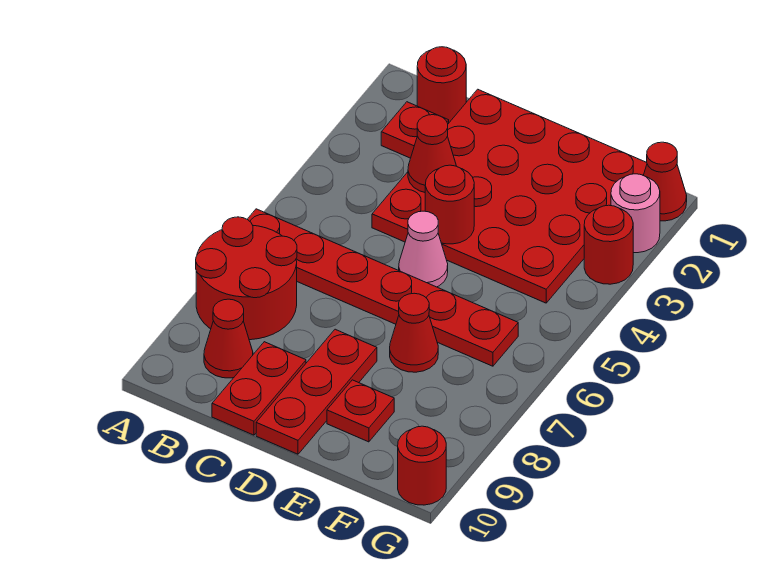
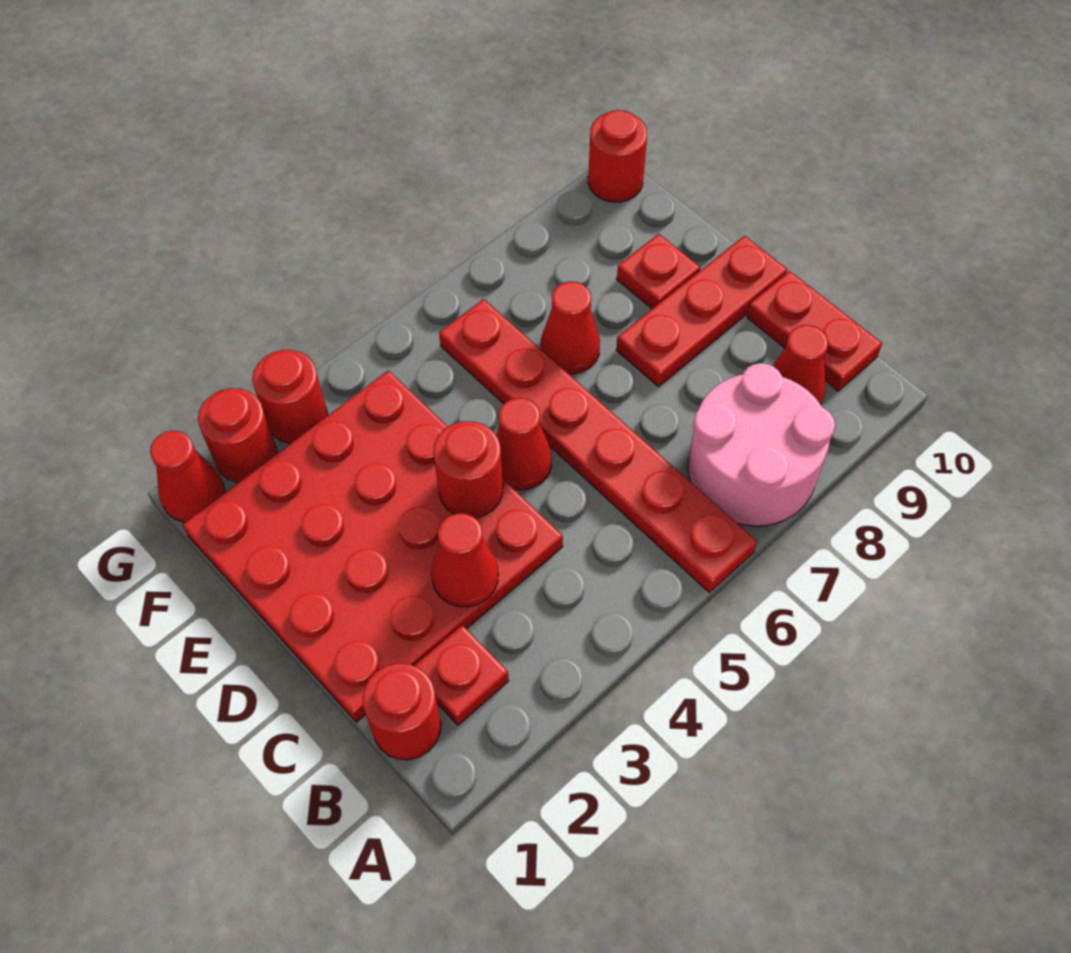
red 2x2 round brick [196,217,297,340] -> pink 2x2 round brick [688,363,835,526]
red 1x2 plate [212,342,306,435] -> red 1x2 plate turned to [747,271,882,391]
pink 1x1 cone [399,211,448,287] -> red 1x1 cone [496,398,552,490]
pink 1x1 round brick [611,174,660,253] -> red 1x1 round brick [198,388,277,482]

